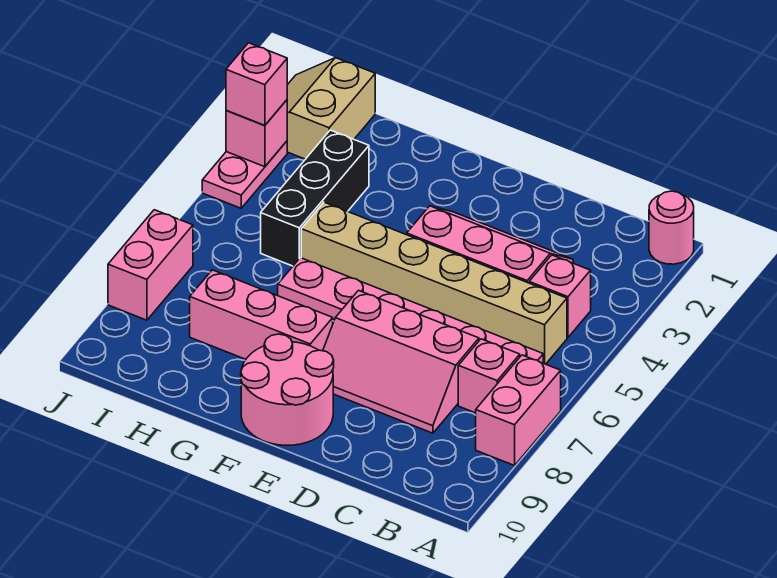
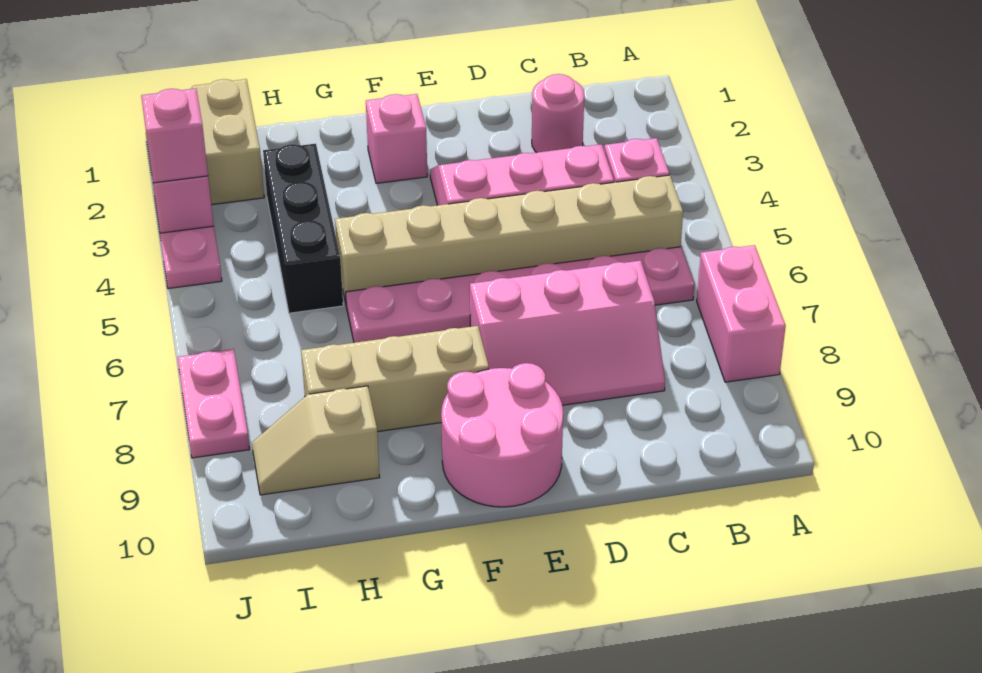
pink 1x1 round brick [649,191,694,264] -> pink 1x1 round brick moved to [532,74,584,152]
pink 1x1 brick [458,339,520,413] -> pink 1x1 brick moved to [366,94,427,183]
pink 1x3 brick [190,270,333,359] -> tan 1x3 brick [301,326,489,432]
none -> tan 1x2 slope [252,386,380,495]
pink 1x2 brick [108,210,193,320] -> pink 1x2 plate [178,349,250,458]

